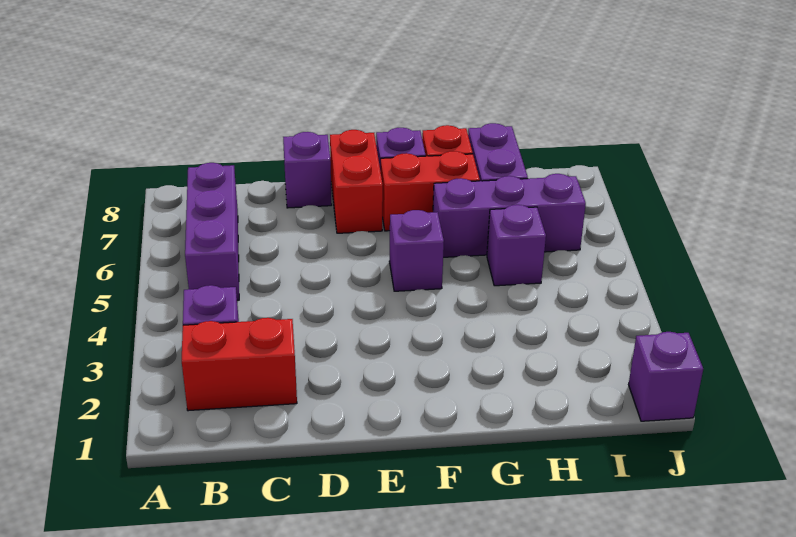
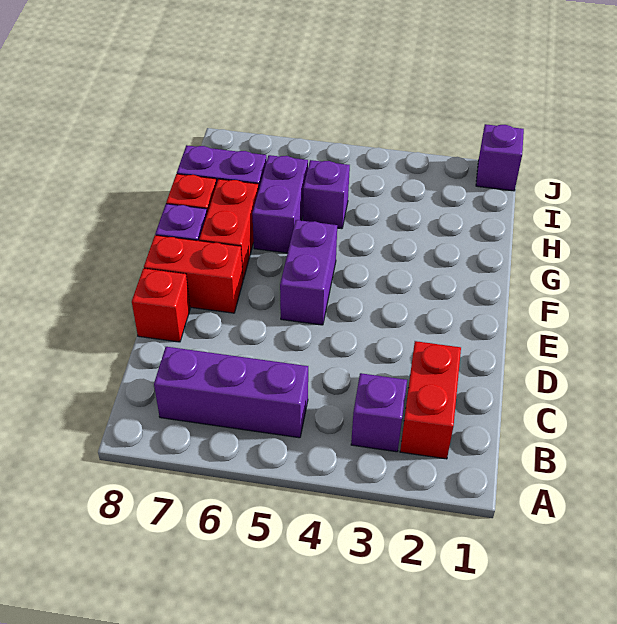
purple 1x1 brick [283,132,332,208] -> red 1x1 brick [132,268,190,342]
purple 1x1 brick [389,210,444,291] -> purple 1x2 brick [280,220,337,325]
purple 1x3 brick [433,174,586,257] -> purple 1x2 brick [252,155,308,253]

